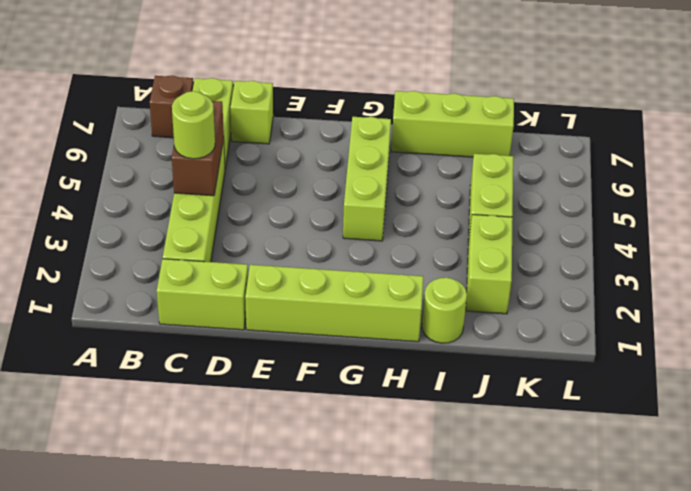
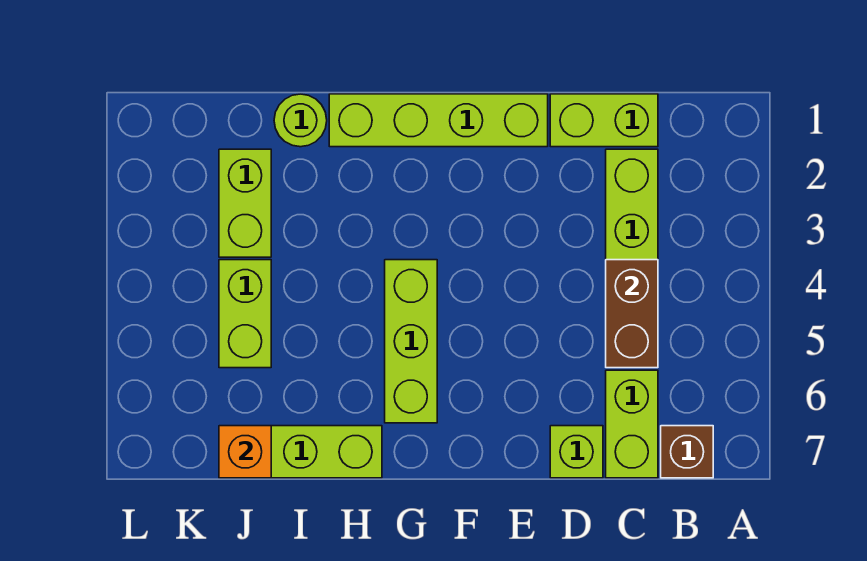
lime 1x1 round brick [172,91,215,159] -> none
none -> orange 1x1 brick [219,426,271,478]

